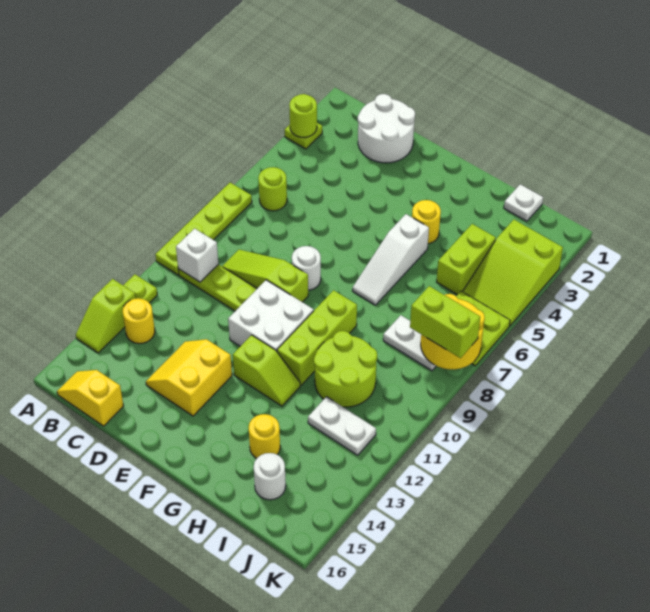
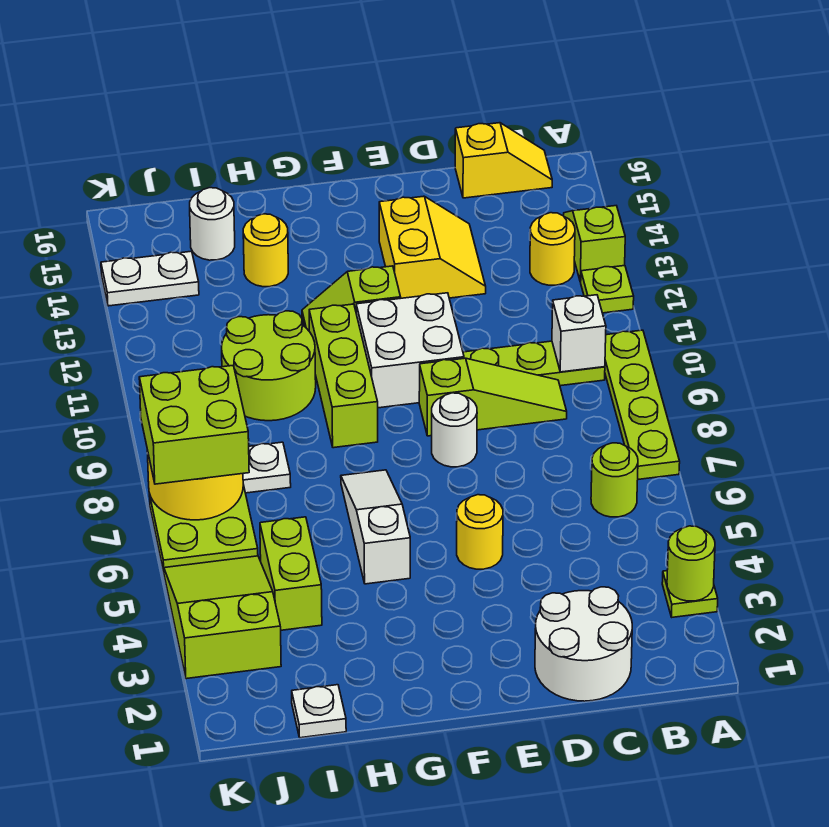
yellow 1x1 round brick [412,200,441,244] -> yellow 1x1 round brick moved to [457,495,503,569]
white 1x2 plate [308,397,376,455] -> white 1x2 plate moved to [101,251,199,306]
lime 1x2 brick [410,286,480,358] -> lime 2x2 brick [139,366,249,484]

